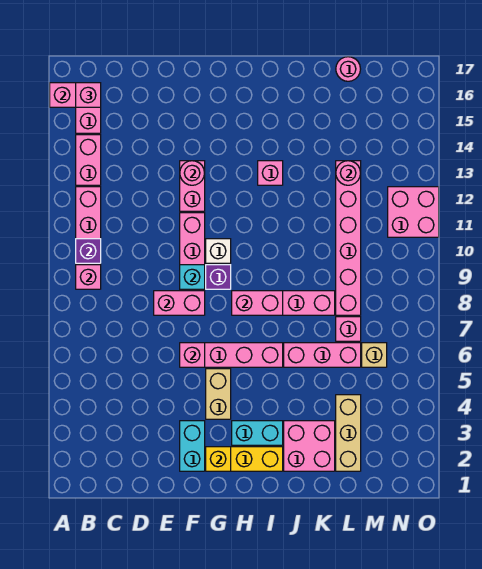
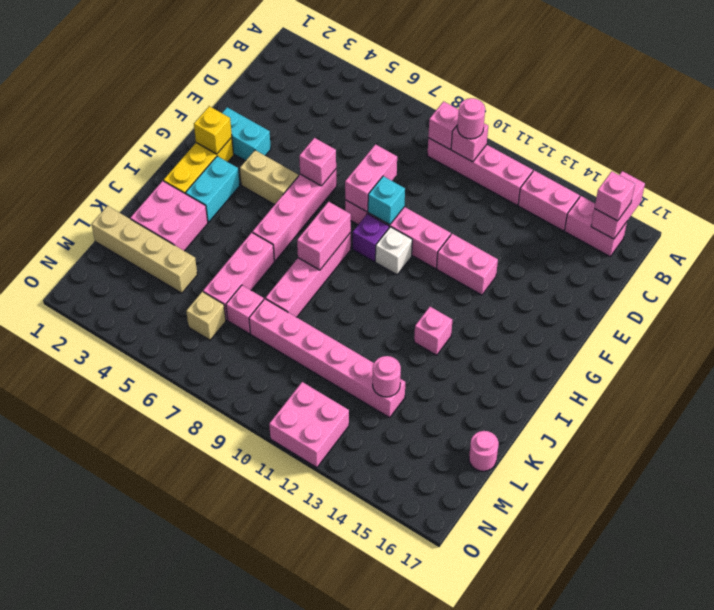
purple 1x1 brick [76,239,101,263] -> pink 1x1 brick [451,123,488,162]
pink 1x1 round brick [180,161,205,185] -> pink 1x1 round brick moved to [457,98,485,139]
tan 1x3 brick [336,395,361,471] -> tan 1x4 brick [91,206,197,293]

